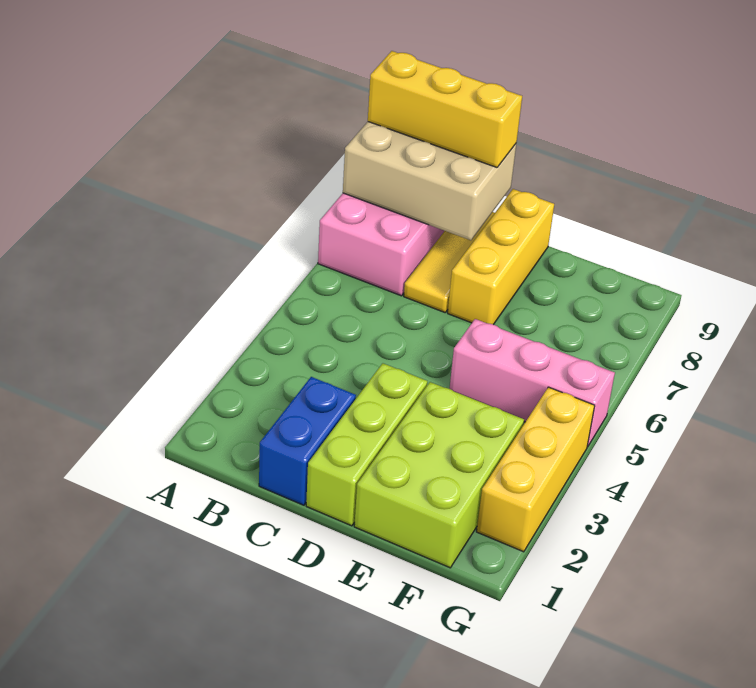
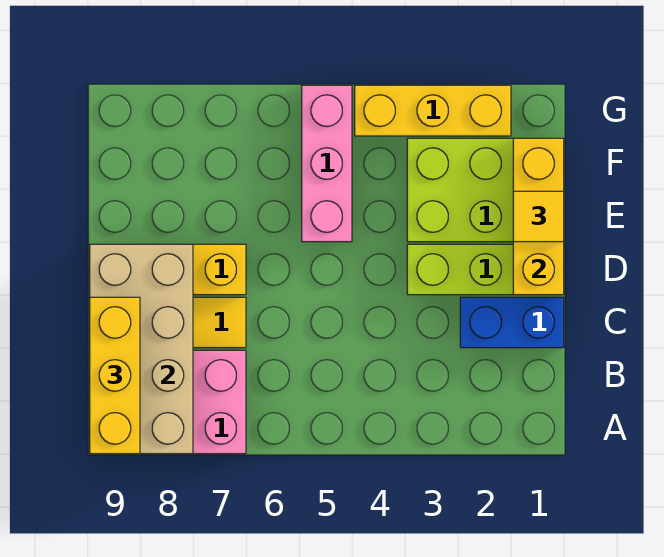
tan 2x3 brick [343,122,516,240] -> tan 2x4 brick [90,244,193,454]
none -> yellow 1x3 brick [513,138,564,295]
none -> yellow 1x1 tile [513,191,564,242]

